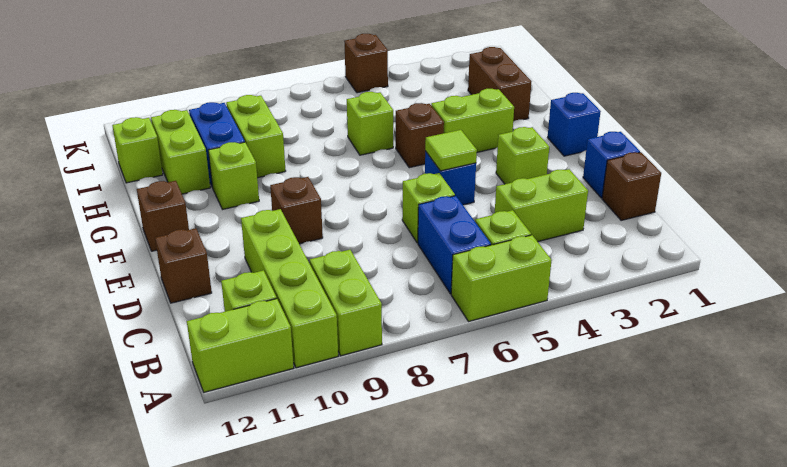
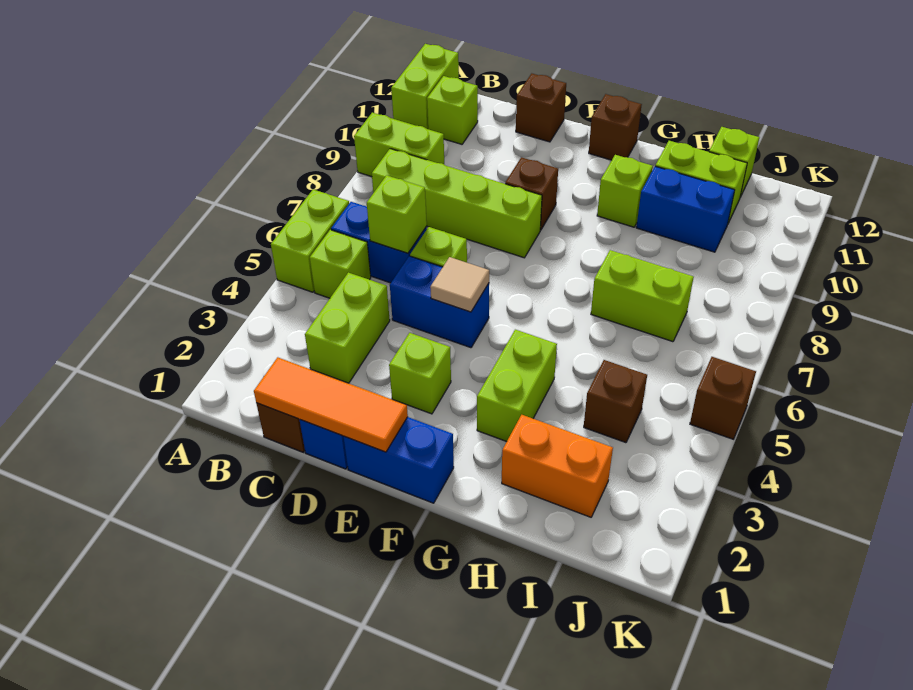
lime 1x4 brick [241,209,338,368] -> lime 1x4 brick moved to [372,149,542,258]
none -> orange 1x3 tile [254,357,408,452]
blue 1x1 brick [425,151,476,205] -> blue 1x2 brick [390,256,489,348]
lime 1x1 tile [425,130,477,171] -> tan 1x1 tile [430,257,489,312]
blue 1x1 brick [548,93,601,156] -> blue 1x2 brick [343,417,454,503]
brown 1x1 brick [396,103,444,168] -> brown 1x1 brick moved to [584,360,647,443]
brown 1x2 brick [468,47,532,121] -> orange 1x2 brick [502,415,613,517]
lime 1x1 brick [347,92,393,155] -> lime 1x1 brick moved to [367,175,427,253]
lime 1x2 brick [226,95,286,178] -> lime 1x2 brick moved to [591,250,694,342]

